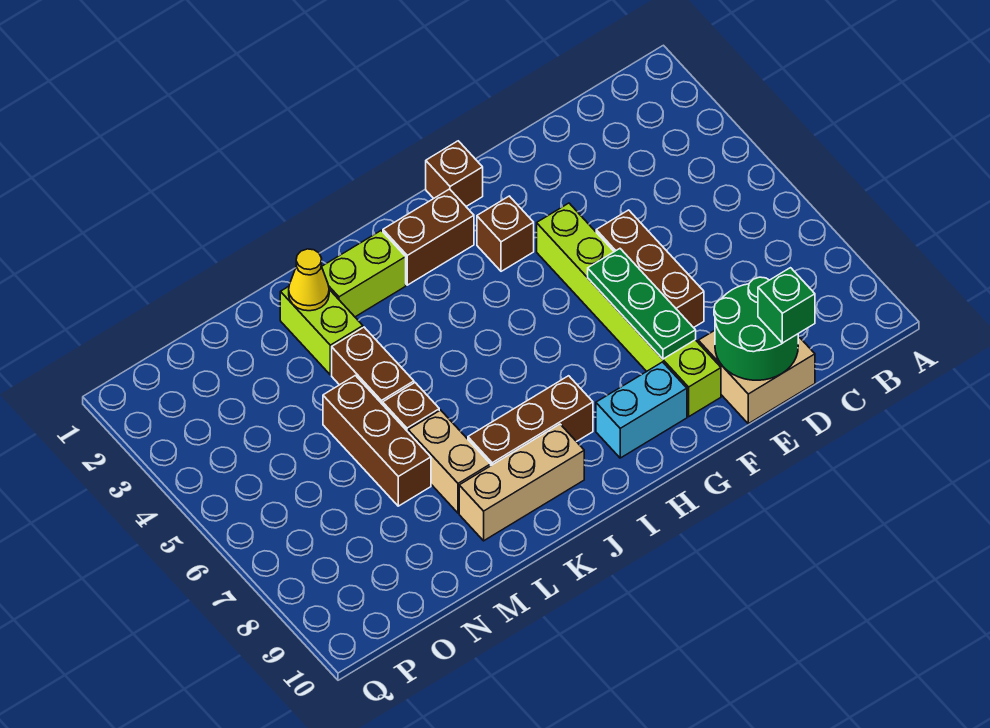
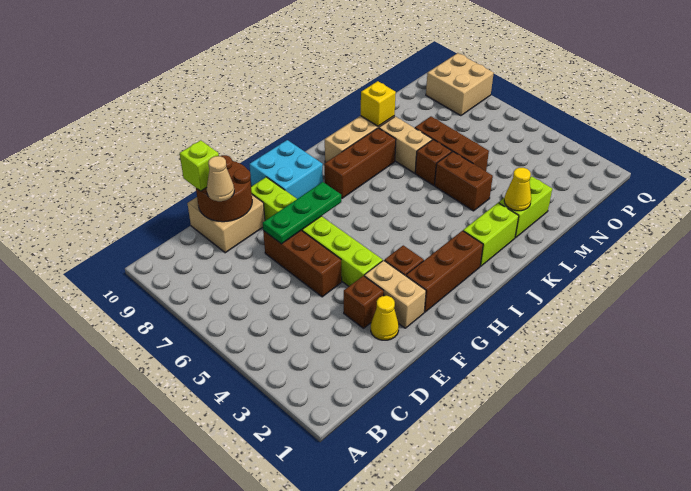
green 2x2 round brick [714,277,798,380] -> brown 2x2 round brick [196,155,252,222]
none -> tan 1x1 cone [207,156,234,201]
green 1x1 brick [758,268,815,343] -> lime 1x1 brick [180,140,219,191]
none -> yellow 1x1 cone [371,296,399,340]
none -> tan 1x2 brick [364,260,426,328]
green 1x3 plate [588,249,696,359] -> green 1x3 plate turned to [263,182,341,244]
brown 1x1 brick [426,141,483,206] -> brown 1x1 brick moved to [344,276,384,328]
cyan 1x2 brick [596,362,687,458] -> cyan 2x2 brick [249,140,323,199]
brown 1x2 brick [383,189,474,285] -> brown 1x3 brick [406,231,483,312]
lime 1x2 brick [280,286,363,375] -> lime 1x2 brick turned to [499,176,552,238]
none -> yellow 1x1 brick [361,81,396,126]
none -> tan 2x2 brick [426,53,494,116]

